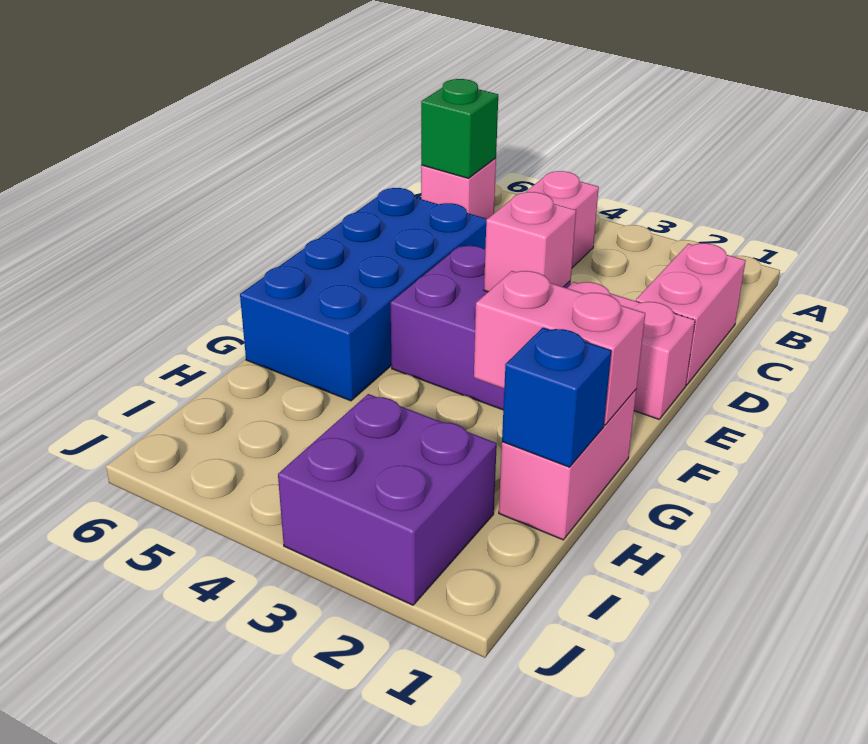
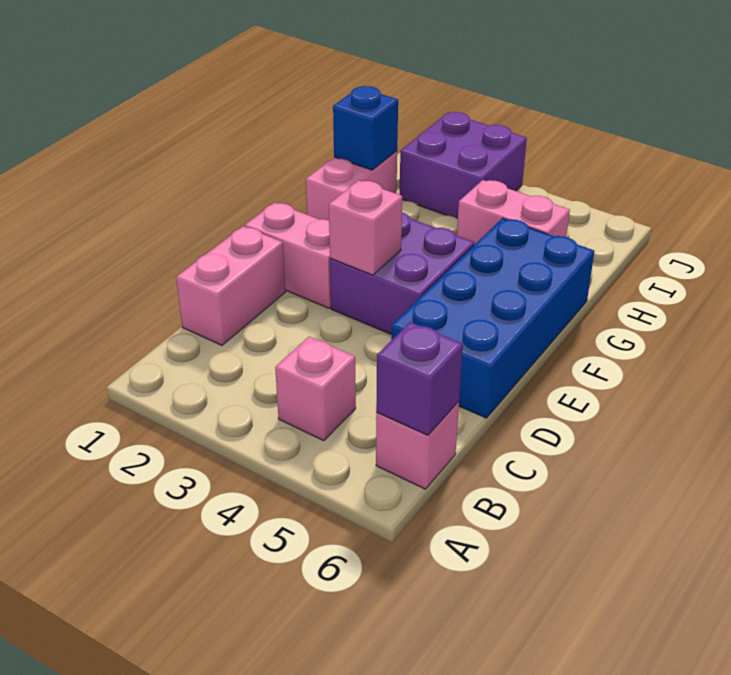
green 1x1 brick [421,79,498,178] -> purple 1x1 brick [376,322,463,435]
pink 1x2 brick [474,271,645,425] -> pink 1x2 brick moved to [457,180,570,245]

